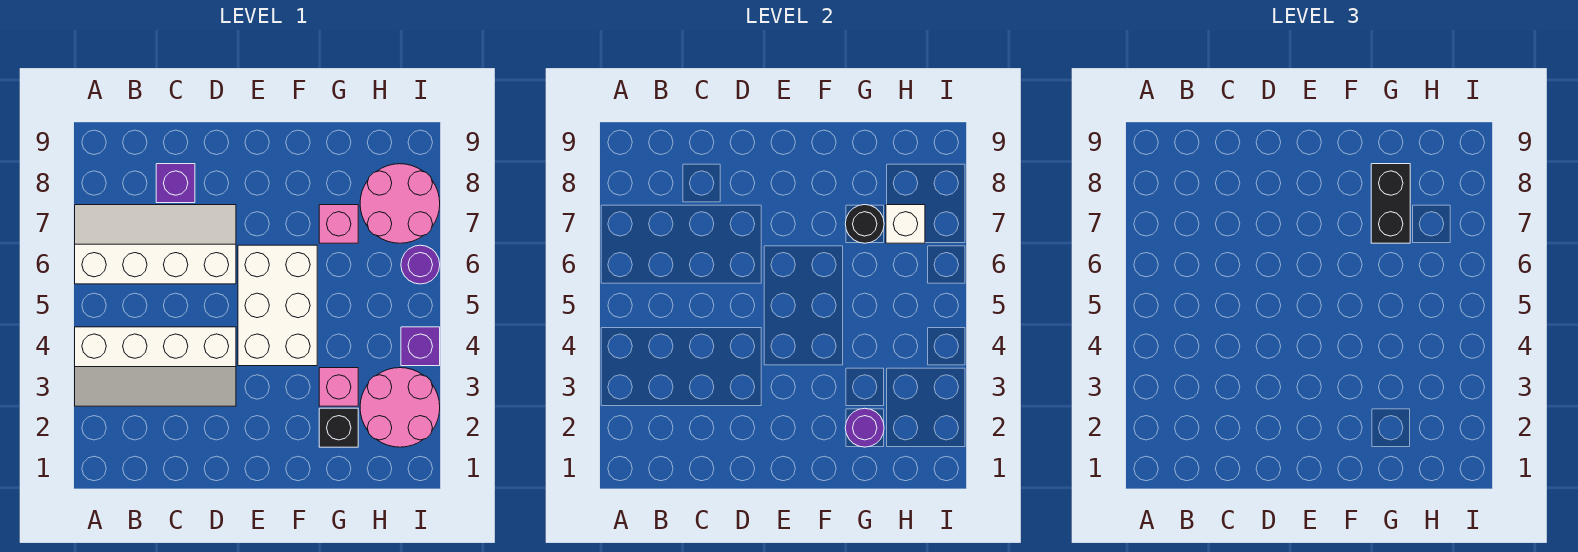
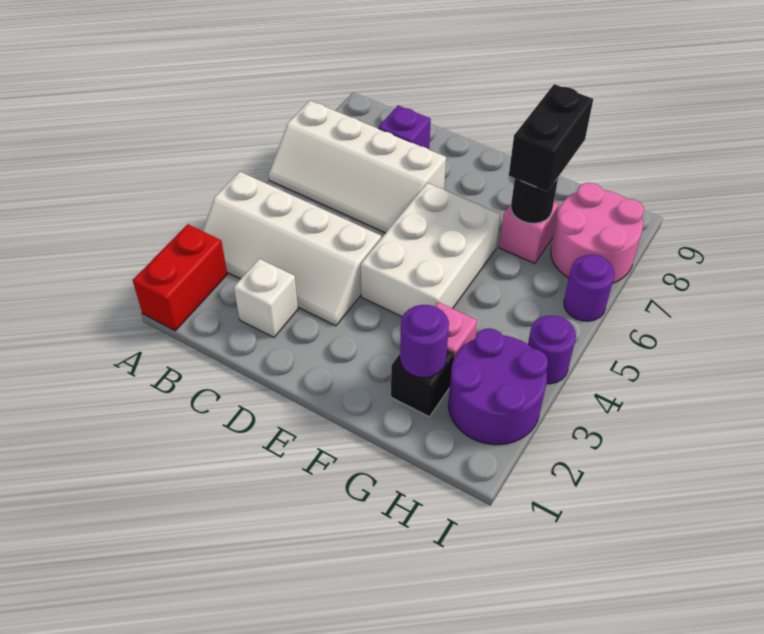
none -> red 1x2 brick [133,224,227,331]
white 2x4 slope [75,205,236,284] -> white 2x4 slope turned to [269,100,446,233]
pink 2x2 round brick [360,368,440,447] -> purple 2x2 round brick [448,328,548,445]
white 1x1 brick [886,205,925,243] -> white 1x1 brick moved to [234,259,298,337]
purple 1x1 brick [401,327,440,366] -> purple 1x1 round brick [528,315,576,384]

